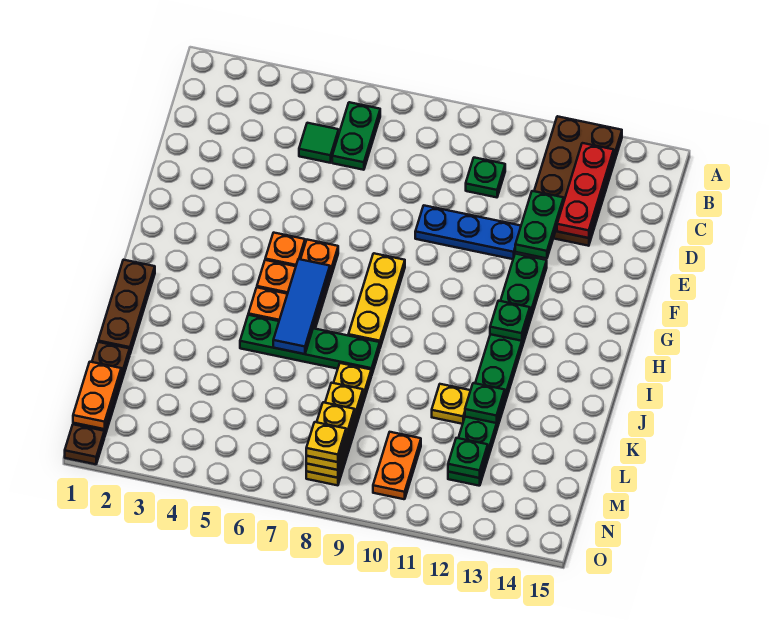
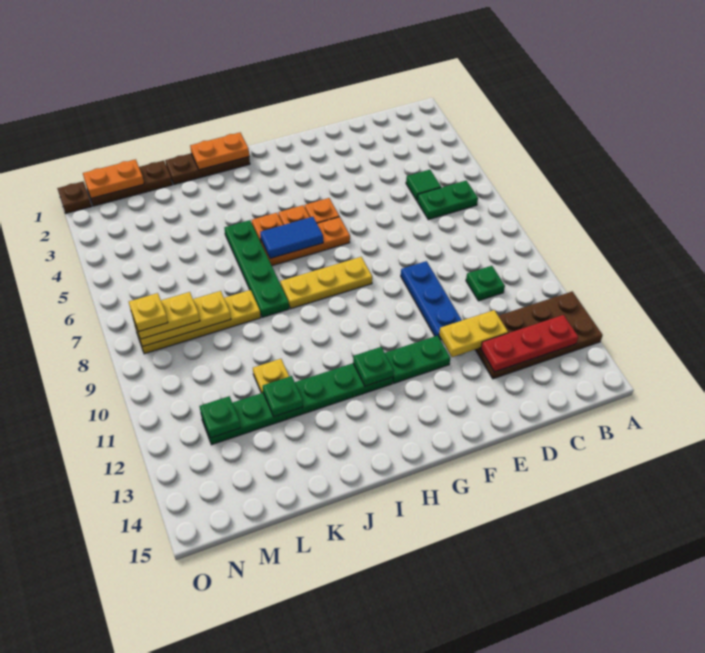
green 1x2 plate [515,191,564,258] -> yellow 1x2 plate [439,310,508,357]
blue 1x3 tile [273,259,330,354] -> blue 1x2 tile [260,217,323,259]
orange 1x2 plate [373,432,421,499] -> orange 1x2 plate moved to [190,133,249,170]

